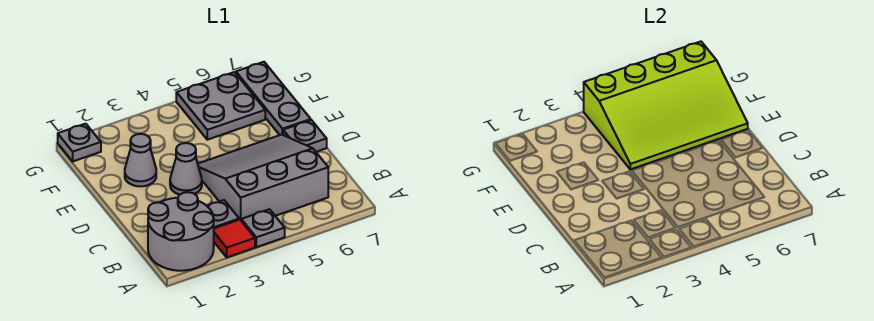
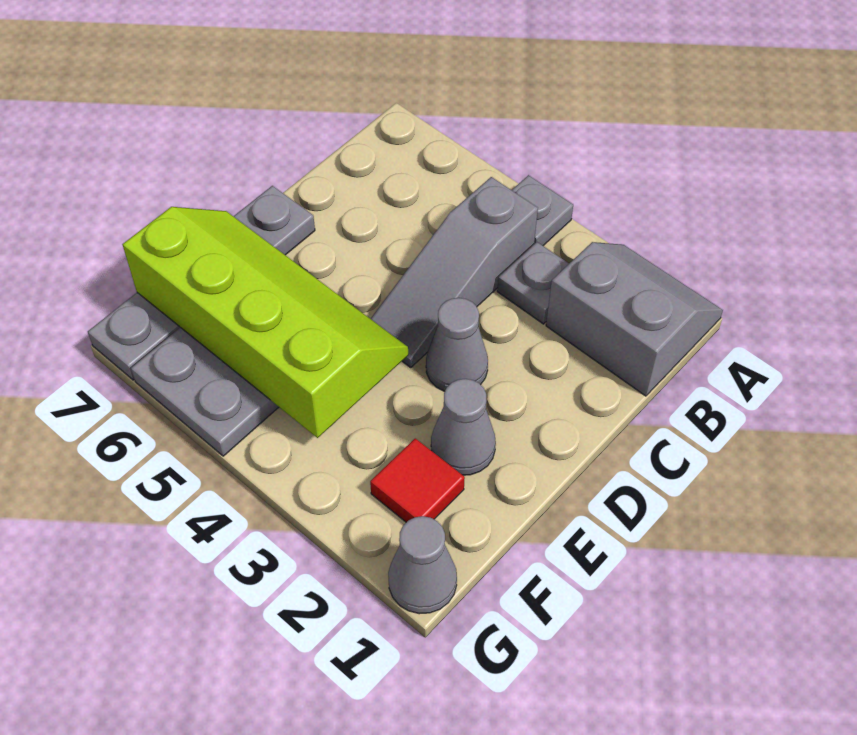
grey 2x2 round brick [148,192,214,271] -> grey 2x2 slope [546,242,723,396]
red 1x1 tile [214,219,255,257] -> red 1x1 tile moved to [370,438,465,522]
grey 3x3 slope [198,135,328,220] -> grey 1x3 slope [371,177,538,367]
lime 3x4 slope [584,42,748,169] -> lime 2x4 slope [122,207,408,438]
grey 1x1 plate [58,124,101,161] -> grey 1x1 cone [388,516,457,614]

